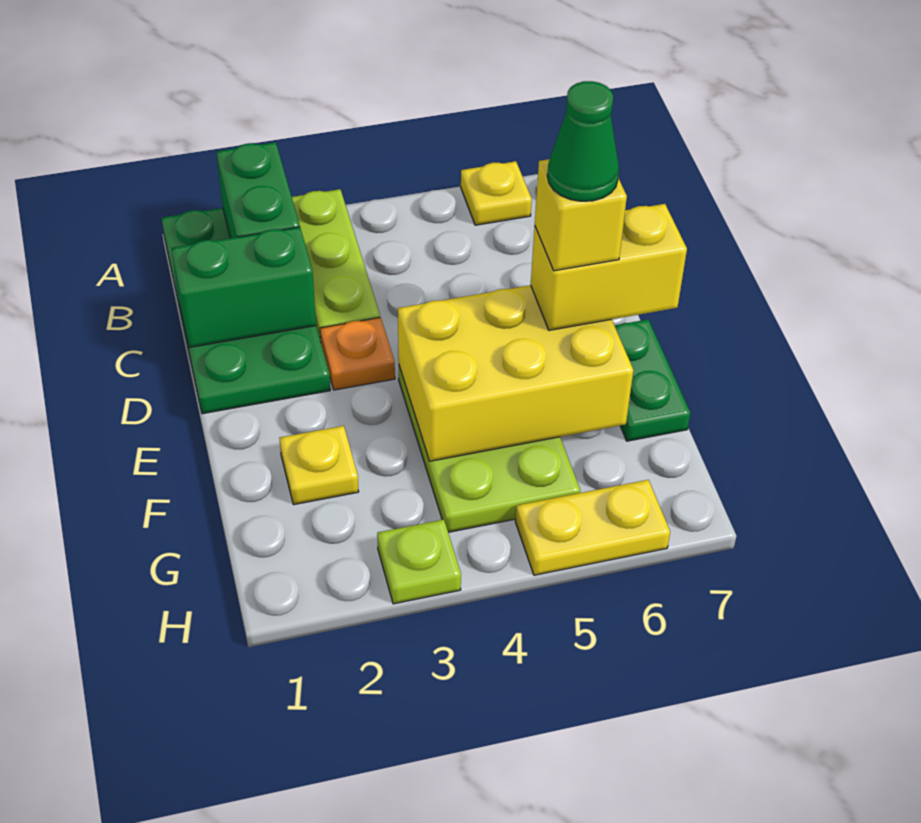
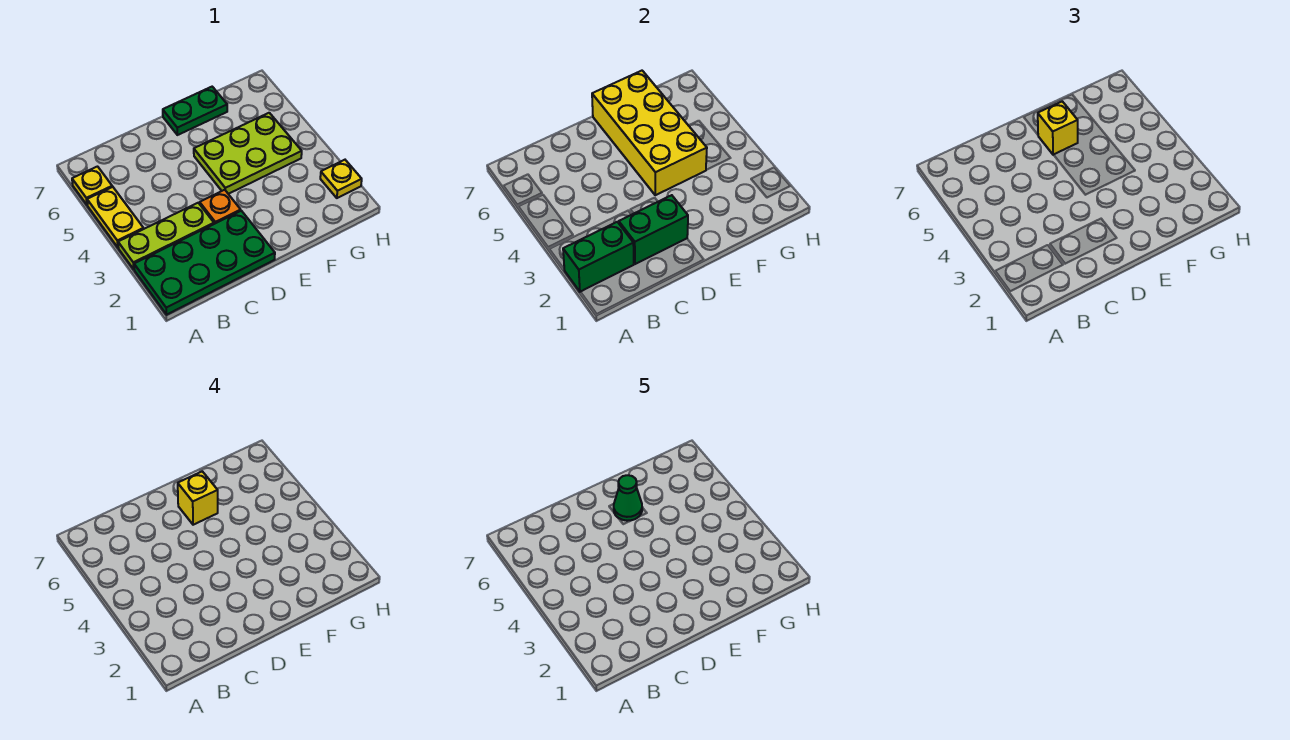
green 1x2 brick [171,227,316,347] -> green 1x2 brick turned to [619,195,688,264]
yellow 2x3 brick [398,285,633,461] -> yellow 2x4 brick [592,71,707,195]
yellow 1x2 brick [531,204,687,330] -> yellow 1x1 brick [1038,101,1078,155]
yellow 1x1 plate [279,426,359,505] -> yellow 1x1 plate moved to [320,160,362,198]
lime 1x1 plate [377,520,461,604] -> none
yellow 1x2 plate [515,480,670,575] -> yellow 1x2 plate moved to [87,187,144,247]

